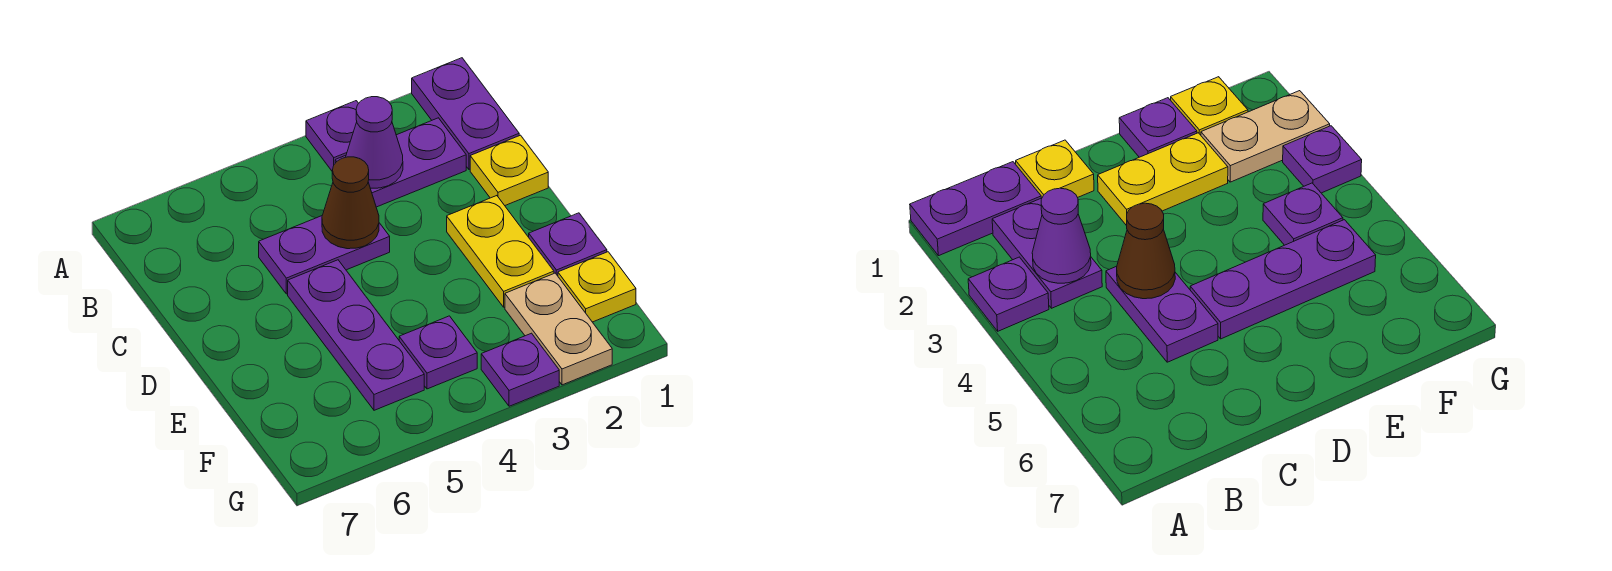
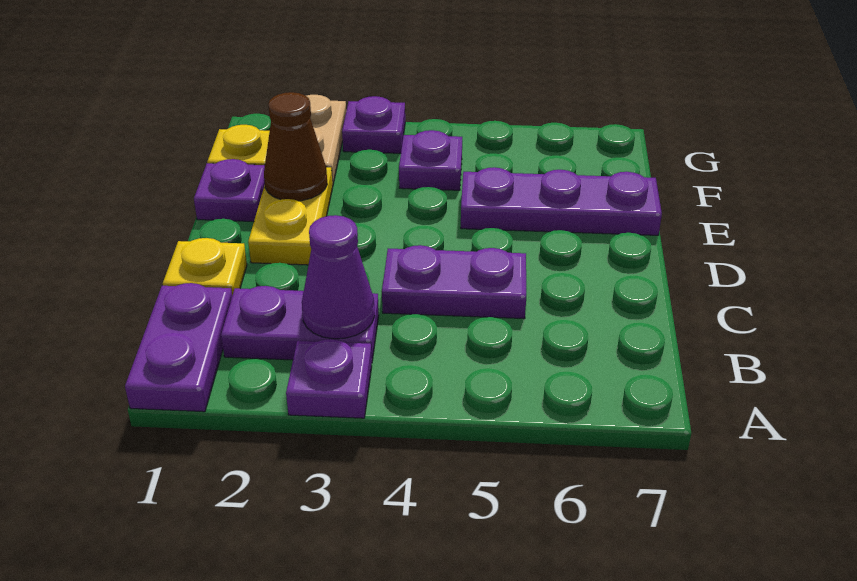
brown 1x1 cone [322,157,379,249] -> brown 1x1 cone moved to [264,92,327,201]
purple 1x3 plate [288,260,424,410] -> purple 1x3 plate turned to [461,167,662,235]

